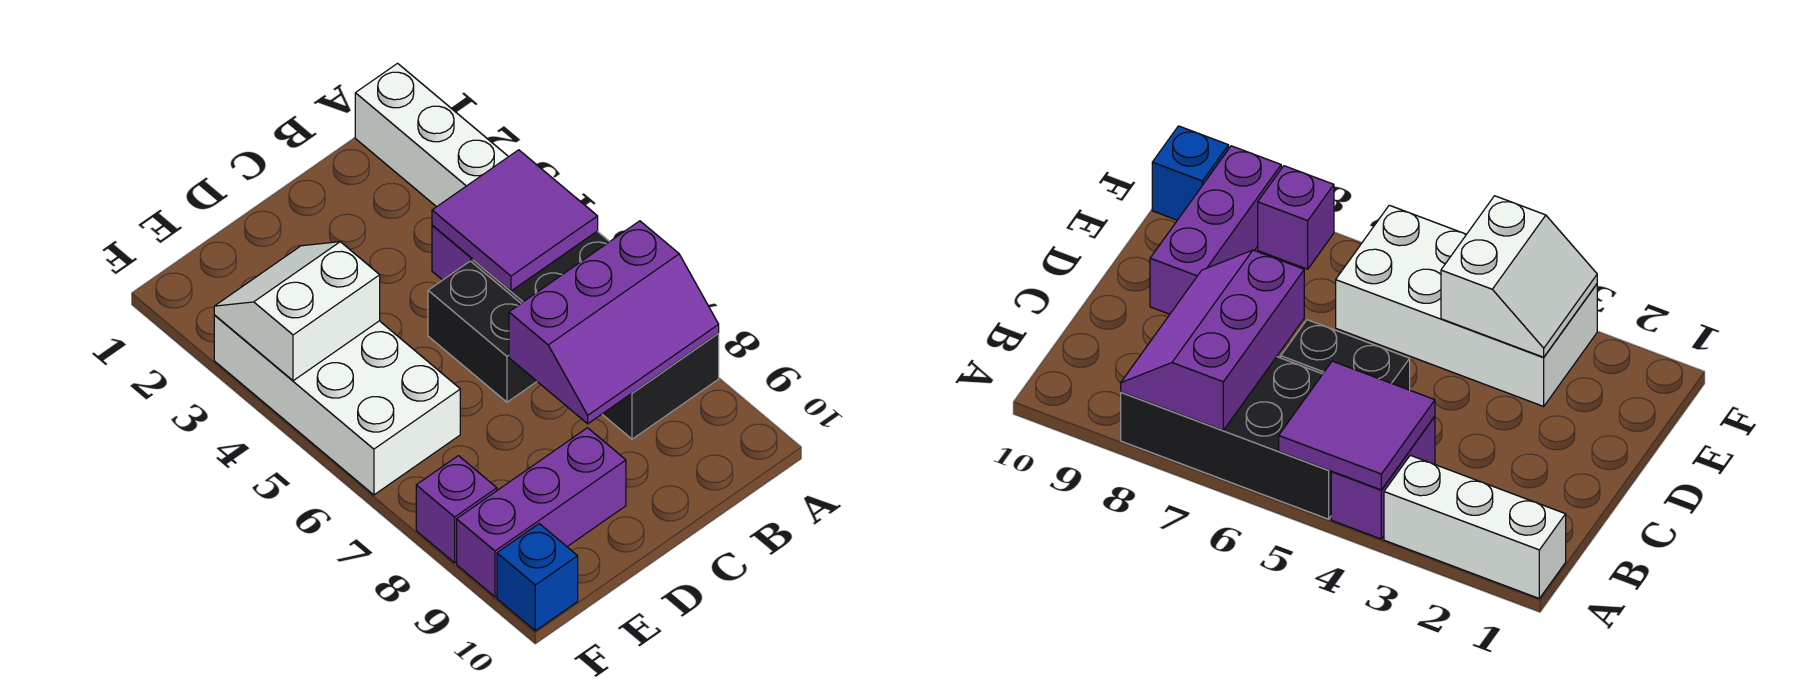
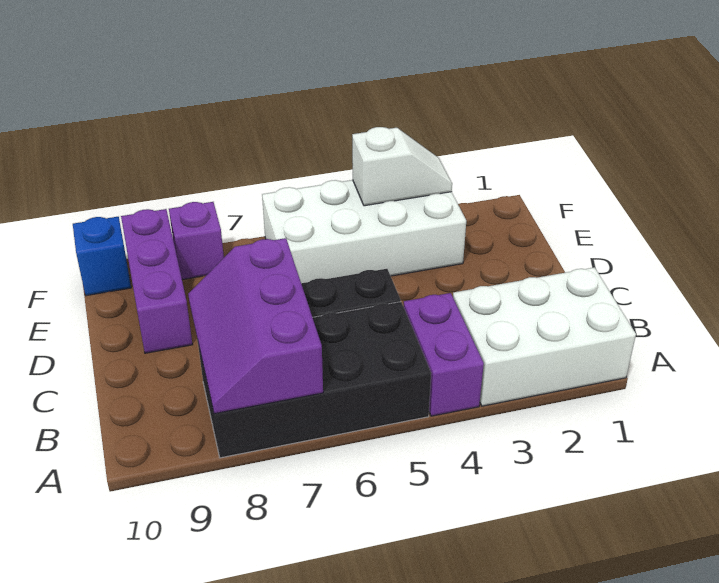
white 1x3 brick [355,63,508,207] -> white 2x3 brick [453,267,636,406]
purple 2x2 tile [432,150,598,291] -> none
white 2x2 slope [214,242,380,381] -> white 1x2 slope [352,127,452,206]

